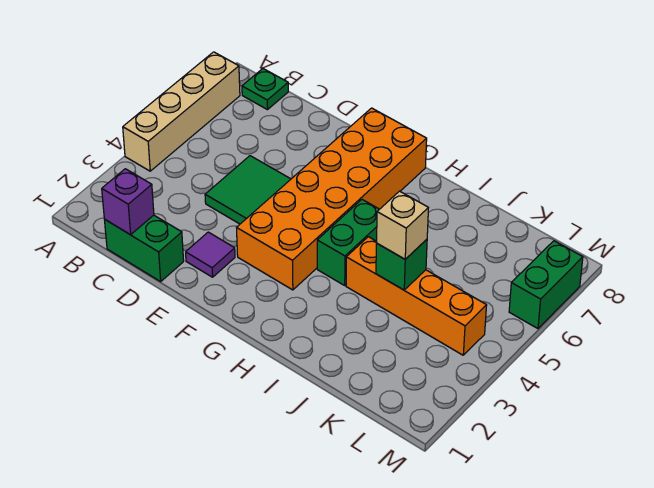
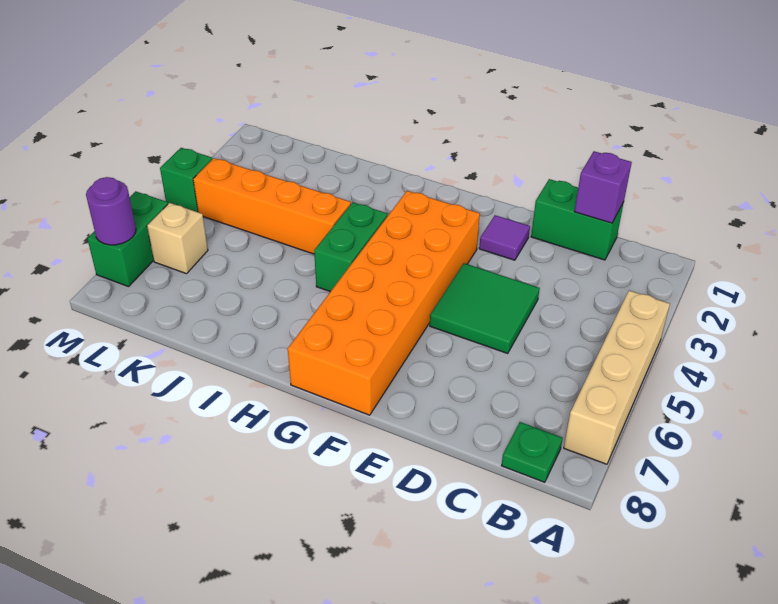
green 1x1 brick [376,239,427,290] -> green 1x1 brick moved to [160,148,212,212]
tan 1x1 brick [377,191,428,259] -> tan 1x1 brick moved to [147,203,208,274]
none -> purple 1x1 round brick [86,177,136,245]

